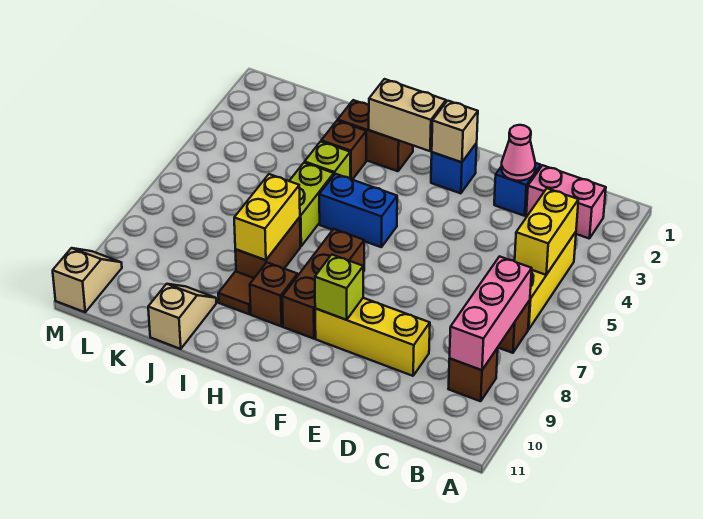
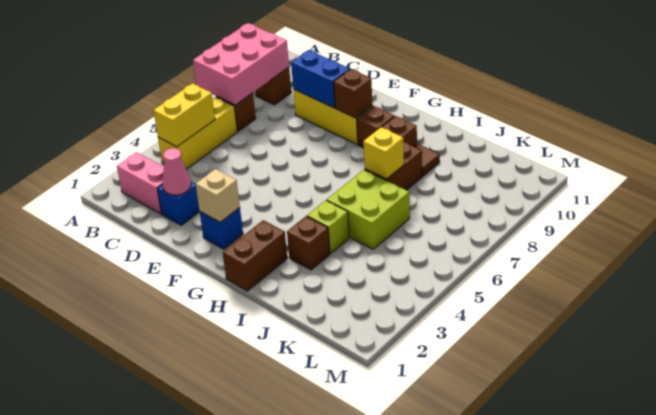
pink 1x3 brick [450,256,532,370] -> pink 2x3 brick [193,23,289,105]
lime 1x1 brick [315,255,363,320] -> brown 1x1 brick [334,69,373,118]
tan 1x2 brick [369,79,446,151] -> none
blue 1x2 brick [319,174,397,247] -> blue 1x2 brick moved to [291,50,350,108]
brown 1x3 brick [282,229,364,339] -> brown 1x1 brick [357,106,394,148]
brown 1x2 brick [338,100,413,171] -> brown 1x2 brick turned to [223,220,287,291]
lime 1x2 brick [290,163,334,246] -> lime 2x2 brick [327,170,410,249]
yellow 1x2 brick [234,174,300,260] -> yellow 1x1 brick [363,127,404,179]
tan 1x2 slope [148,284,216,349] -> none
tan 1x2 slope [53,248,122,312] -> none

